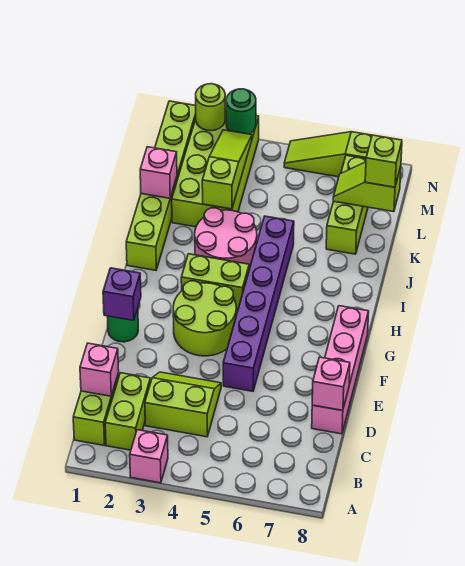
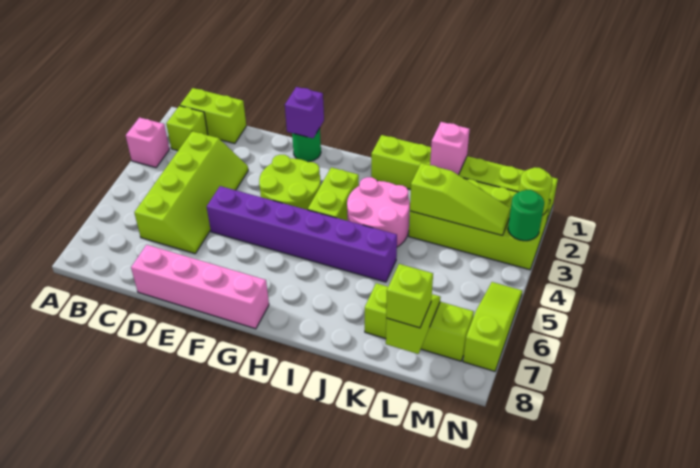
lime 1x2 brick [105,373,151,450] -> lime 1x1 brick [166,106,208,151]
pink 1x1 brick [80,343,119,396] -> none
lime 2x2 slope [145,372,221,437] -> lime 2x4 slope [134,131,248,254]
pink 1x1 brick [312,357,350,410] -> none

